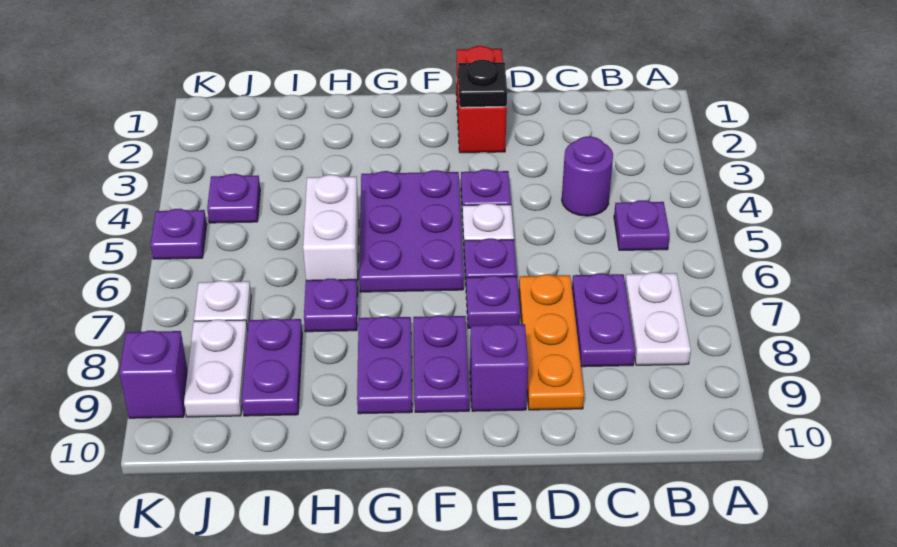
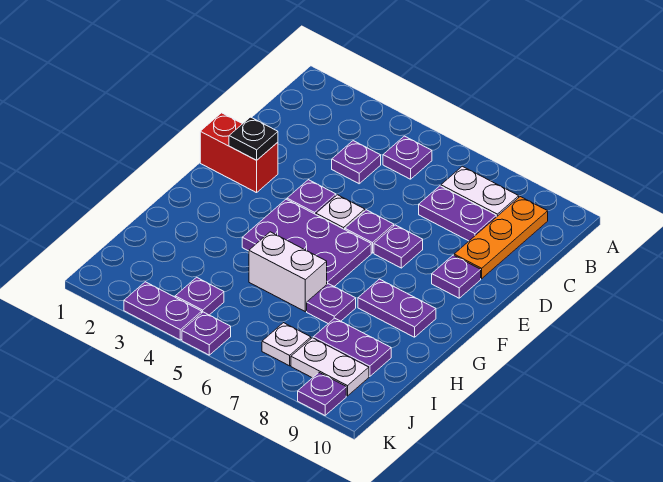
purple 1x1 round brick [562,137,613,216] -> purple 1x1 plate [332,141,381,184]
orange 1x3 plate [519,274,584,410] -> orange 1x3 plate turned to [454,197,548,279]
purple 1x1 brick [470,324,528,411] -> purple 1x1 plate [432,255,481,298]
purple 1x2 plate [413,315,469,412] -> purple 1x2 plate moved to [124,282,202,340]
purple 1x1 brick [119,331,188,418] -> purple 1x1 plate [298,373,346,415]

